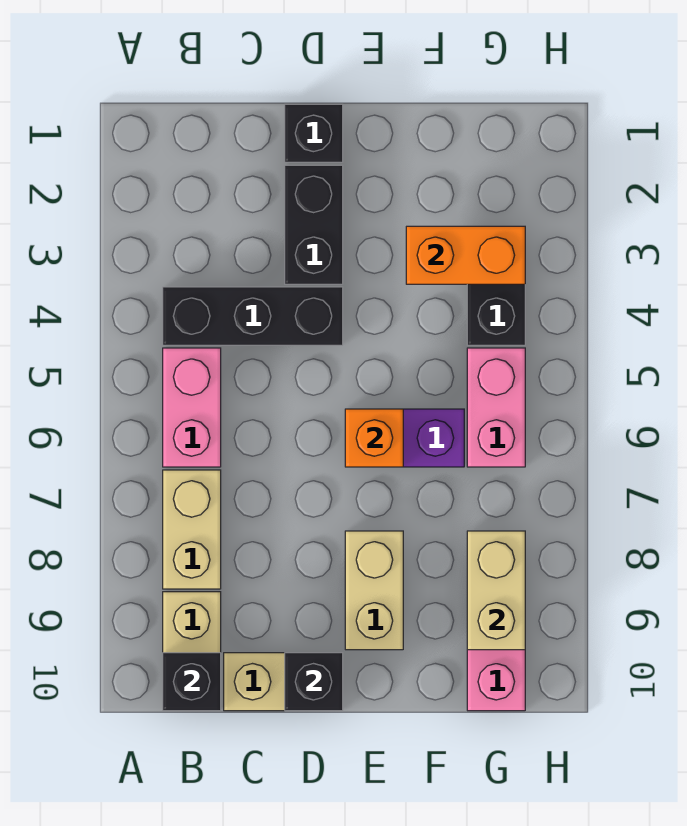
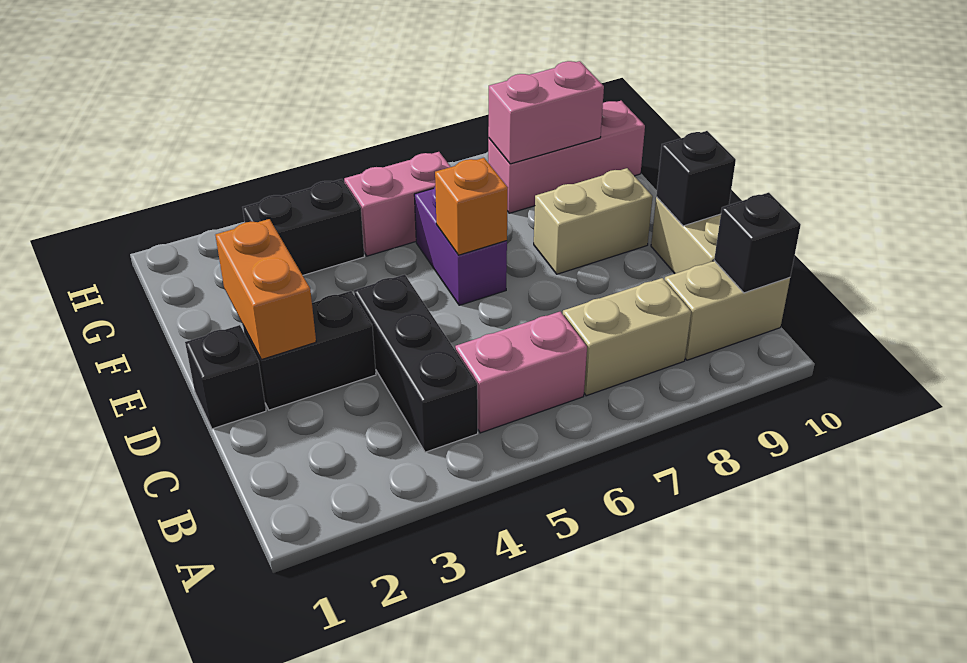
orange 1x2 brick [406,226,525,284] -> orange 1x2 brick moved to [215,219,316,360]
tan 1x2 brick [467,531,525,650] -> pink 1x2 brick [488,61,604,164]

